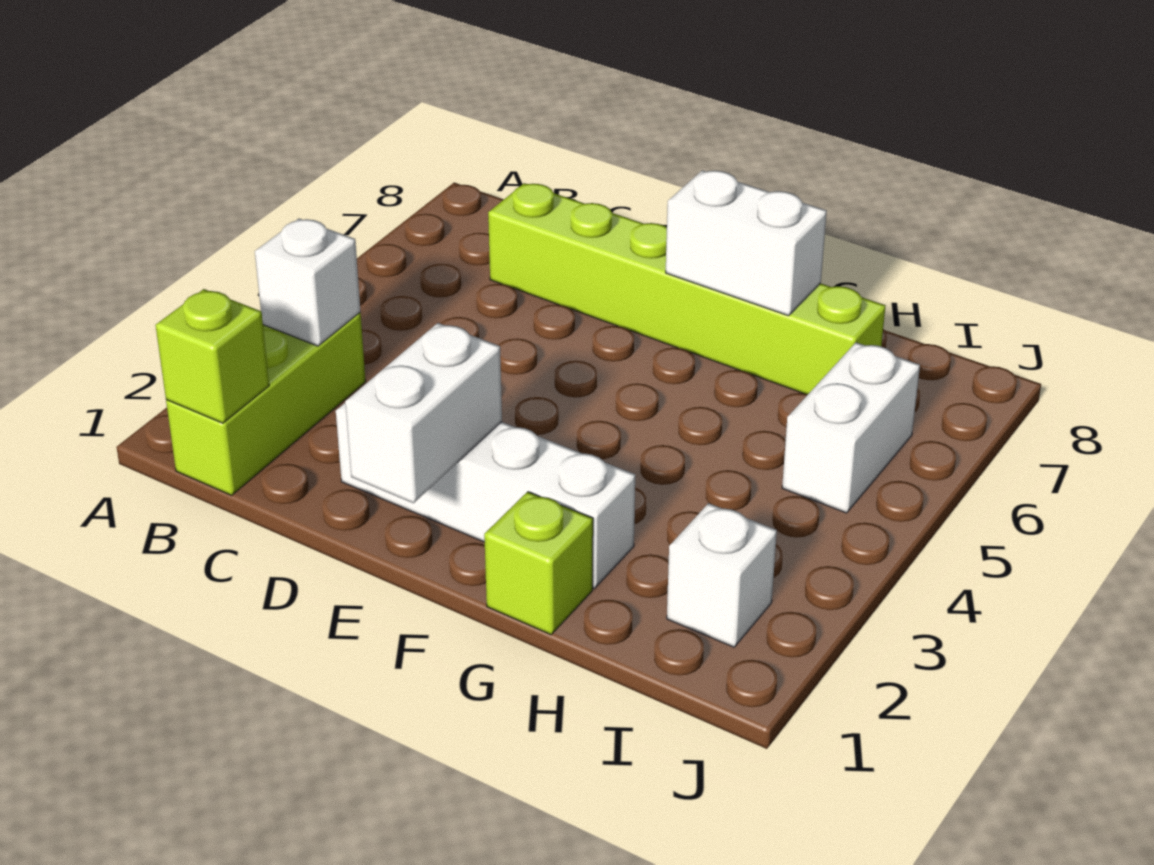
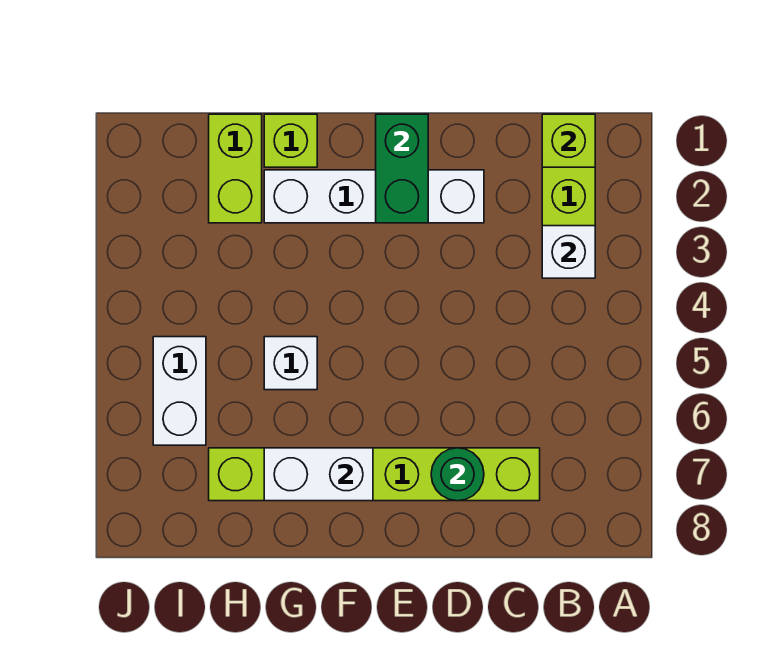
none -> green 1x1 round brick [431,448,484,501]
white 1x2 brick [345,323,502,503] -> green 1x2 brick [376,114,428,223]
none -> lime 1x2 brick [209,114,262,223]
white 1x1 brick [667,503,777,647] -> white 1x1 brick moved to [264,337,317,390]

